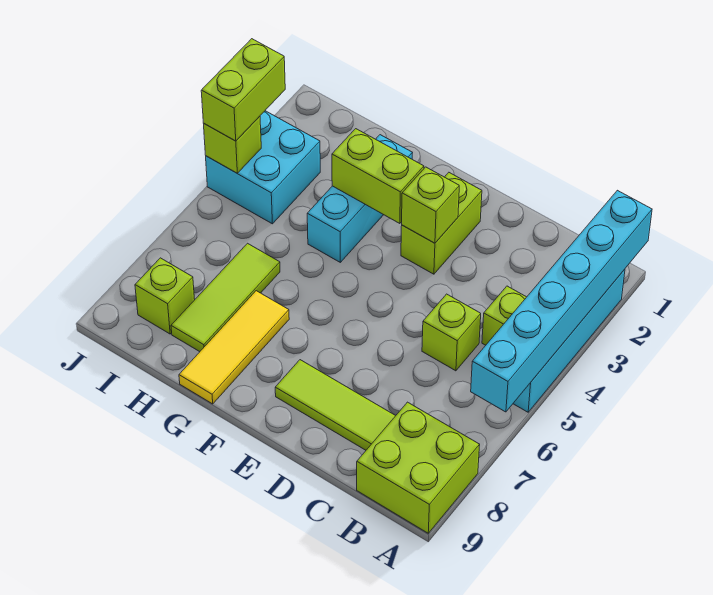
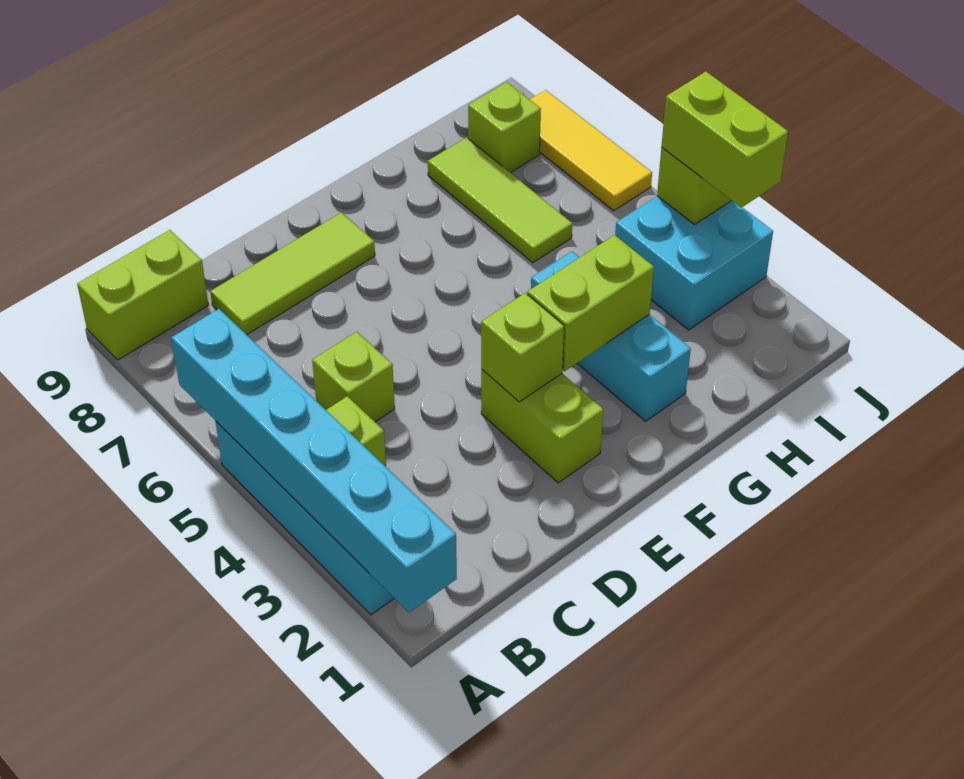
lime 2x2 brick [357,402,480,533] -> lime 1x2 brick [77,230,208,360]
yellow 1x3 tile [179,291,289,404] -> yellow 1x3 tile moved to [530,90,652,211]

